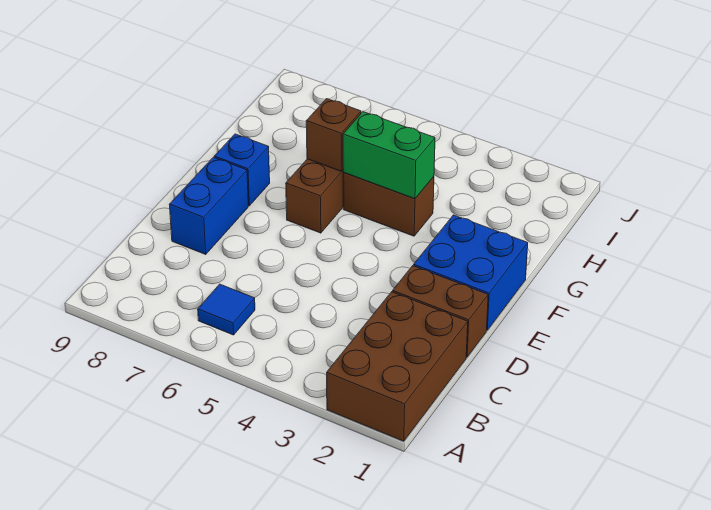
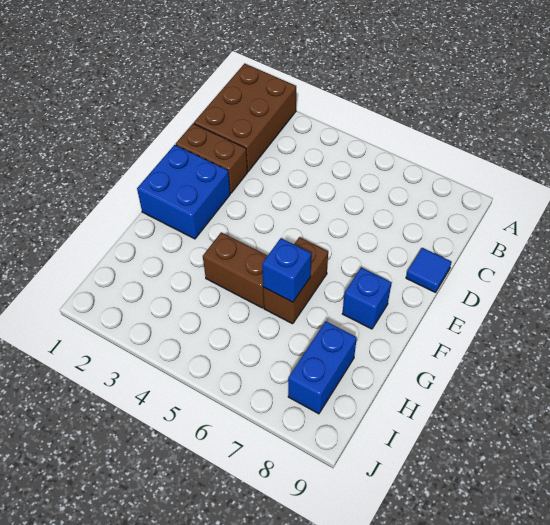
blue 1x1 tile [198,284,255,335] -> blue 1x1 tile moved to [406,248,451,292]
blue 1x2 brick [169,157,248,254] -> blue 1x2 brick moved to [288,321,357,414]
green 1x2 brick [343,112,435,199] -> none
brown 1x1 brick [306,99,361,171] -> blue 1x1 brick [262,238,311,302]

